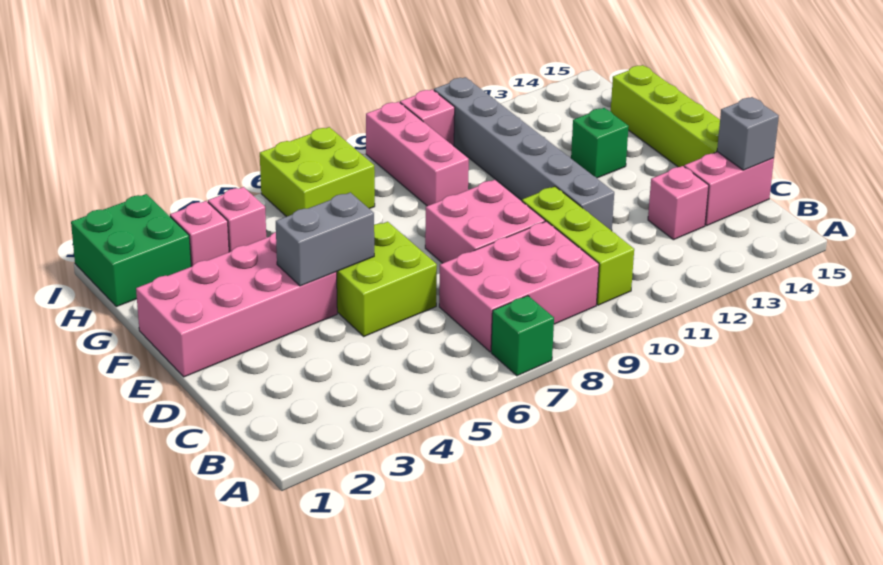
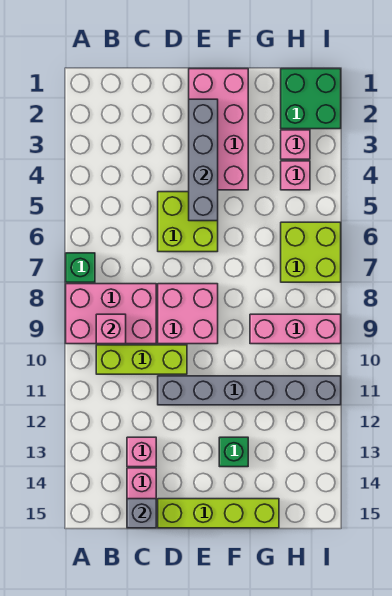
pink 2x3 brick [439,221,599,352] -> pink 2x3 brick turned to [66,284,156,344]
grey 1x2 brick [276,192,374,286] -> grey 1x4 brick [189,99,218,221]
pink 1x1 brick [400,89,455,146] -> pink 1x1 brick moved to [96,314,126,344]

